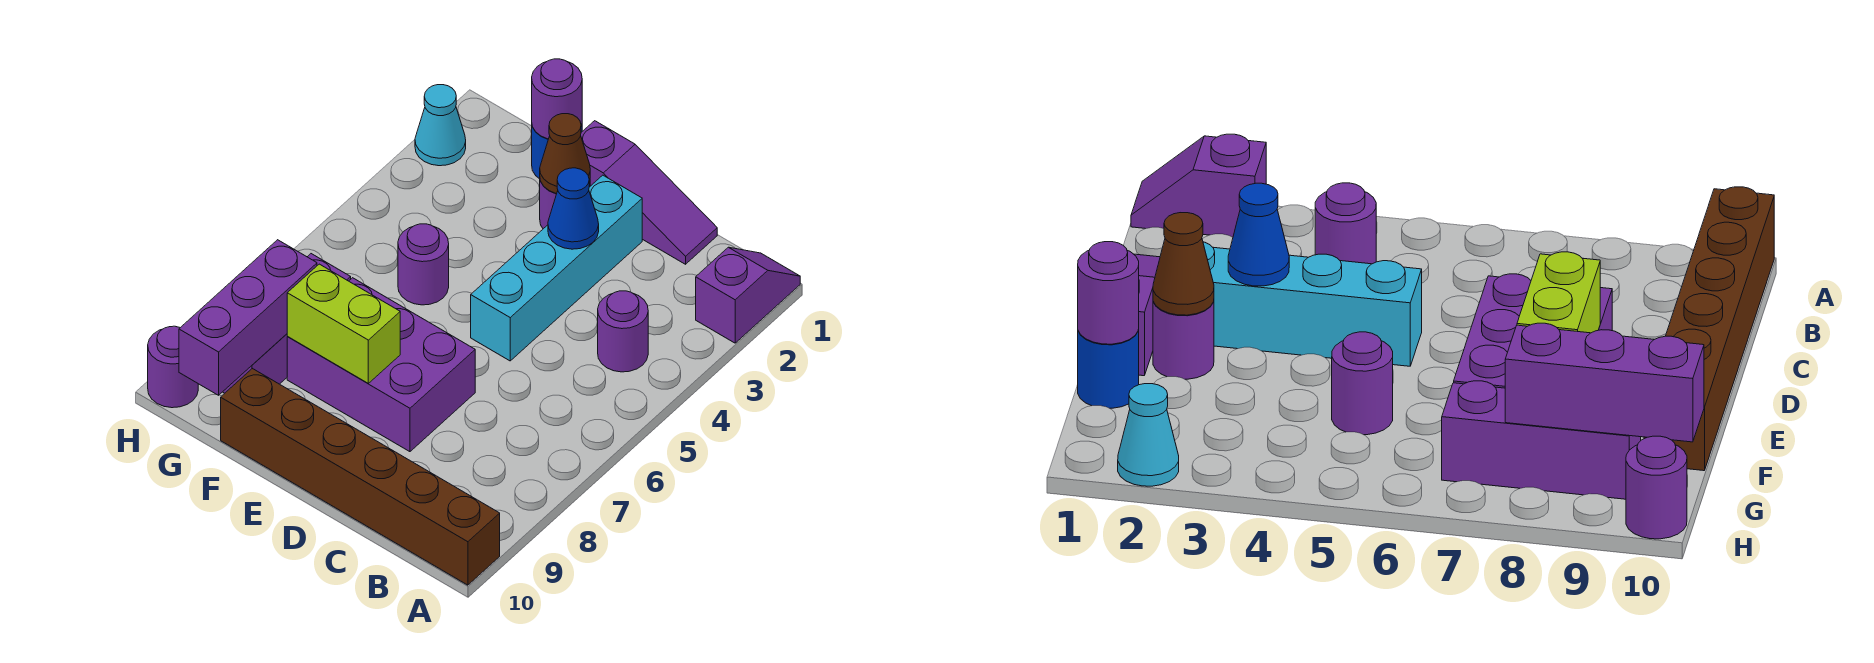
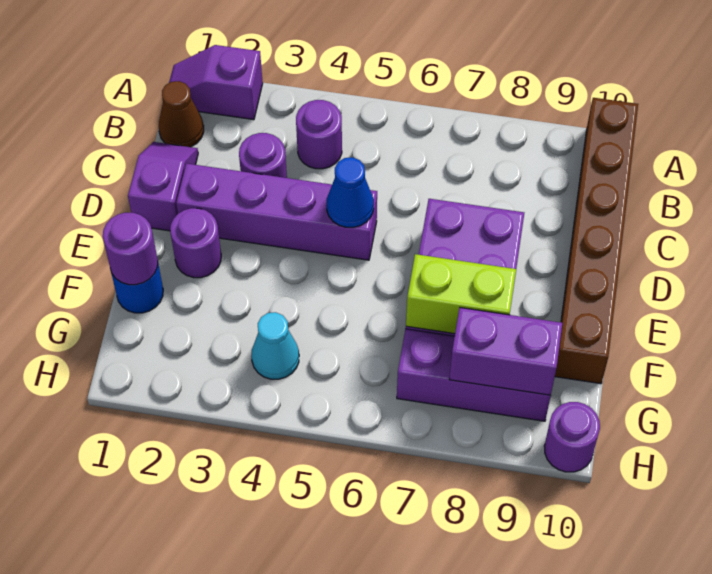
purple 1x3 slope [581,121,717,264] -> purple 1x2 slope [128,142,198,231]
cyan 1x4 brick [471,175,642,361] -> purple 1x4 brick [176,163,377,260]
blue 1x1 cone [548,168,599,249] -> blue 1x1 cone moved to [327,157,374,227]
brown 1x1 cone [540,114,590,194] -> brown 1x1 cone moved to [159,81,204,147]
lime 1x2 brick [287,264,400,383] -> lime 1x2 brick turned to [406,254,516,334]
purple 1x1 round brick [398,224,449,305] -> purple 1x1 round brick moved to [239,133,287,178]
purple 1x3 brick [179,240,317,395] -> purple 1x2 brick [449,308,562,395]
cyan 1x1 cone [415,85,466,166] -> cyan 1x1 cone moved to [251,312,299,379]

